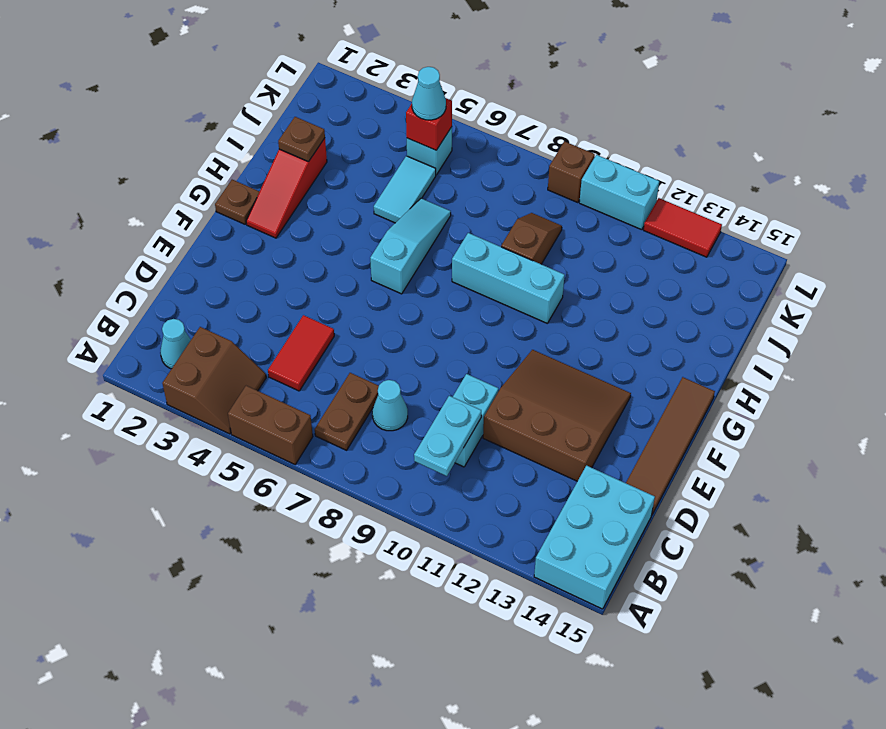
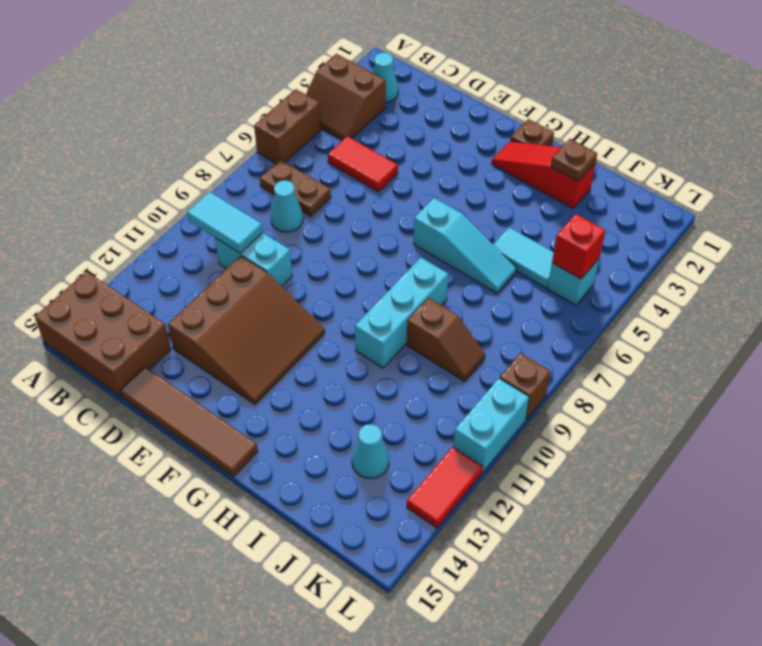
cyan 2x3 brick [534,466,655,609] -> brown 2x3 brick [35,271,171,397]
cyan 1x2 plate [414,396,481,476] -> cyan 1x2 tile [187,192,263,253]
cyan 1x1 cone [412,67,446,120] -> cyan 1x1 cone moved to [352,424,389,479]

